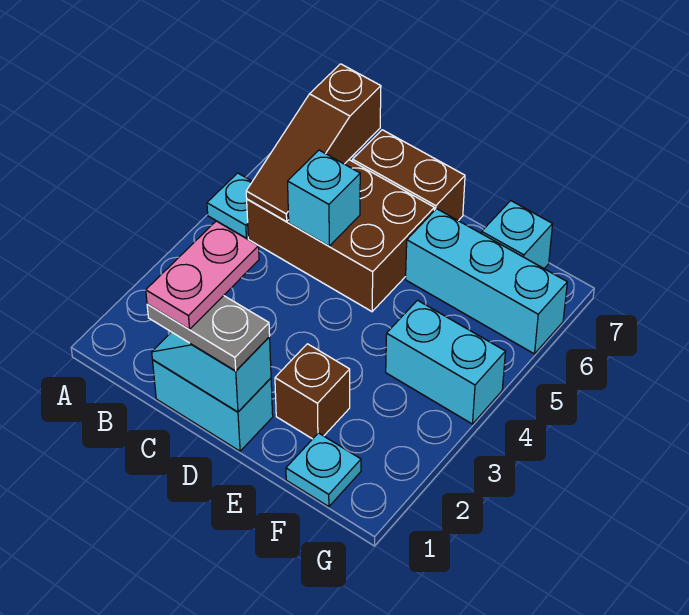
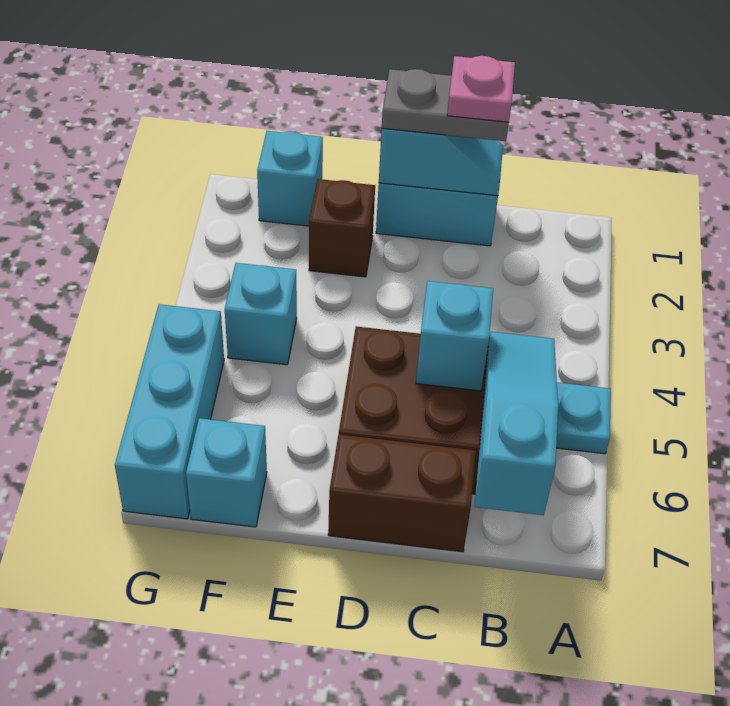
brown 1x3 slope [246,64,381,221] -> cyan 1x3 slope [474,332,558,515]
pink 1x2 plate [146,221,259,329] -> pink 1x1 plate [447,56,515,123]
cyan 1x3 brick [406,209,567,354] -> cyan 1x3 brick turned to [115,304,224,519]
cyan 1x1 plate [286,433,361,507] -> cyan 1x1 brick [257,131,323,226]
cyan 1x2 brick [386,300,505,424] -> cyan 1x1 brick [225,263,297,365]

